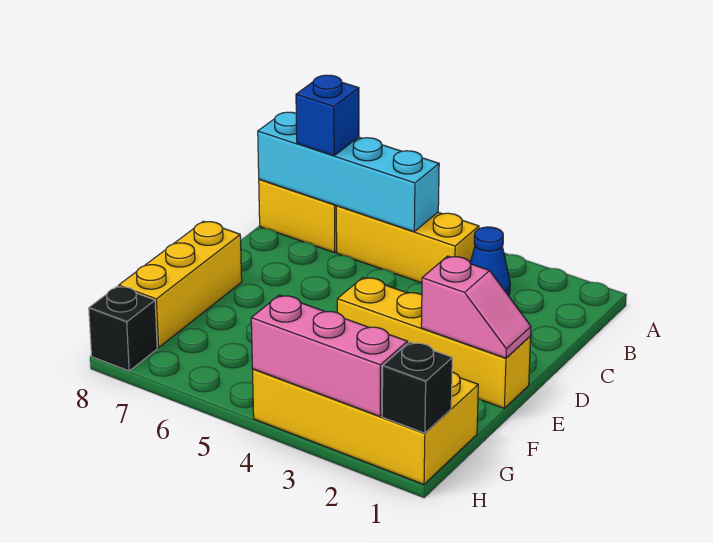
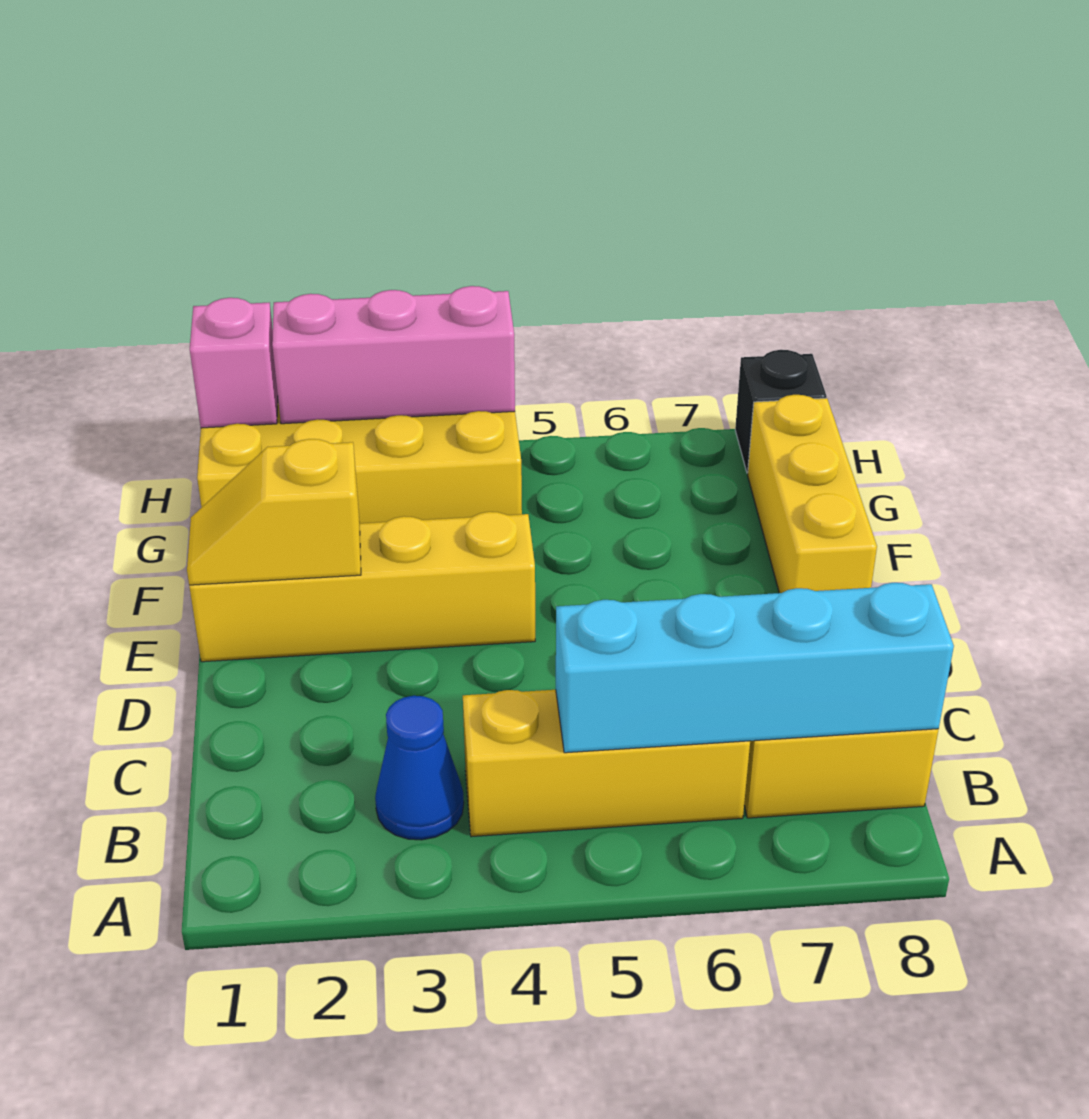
blue 1x1 brick [296,75,359,156] -> none
pink 1x2 slope [421,256,531,358] -> yellow 1x2 slope [187,439,361,585]
black 1x1 brick [382,342,452,433] -> pink 1x1 brick [190,298,278,428]

